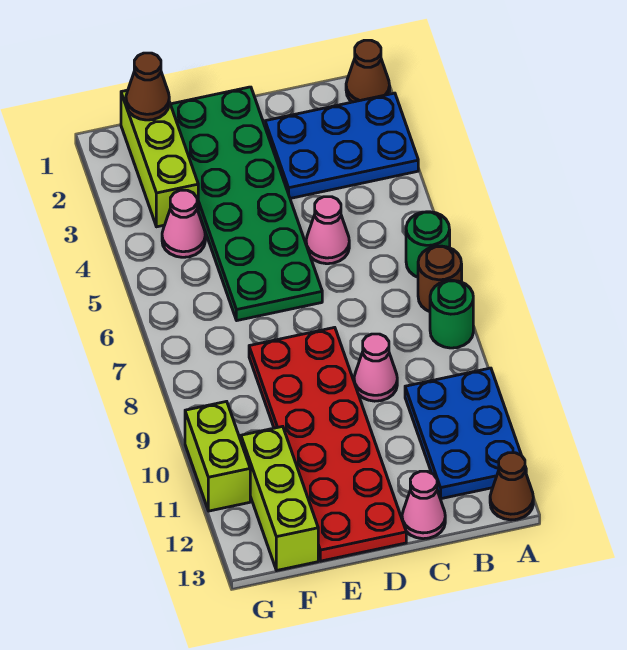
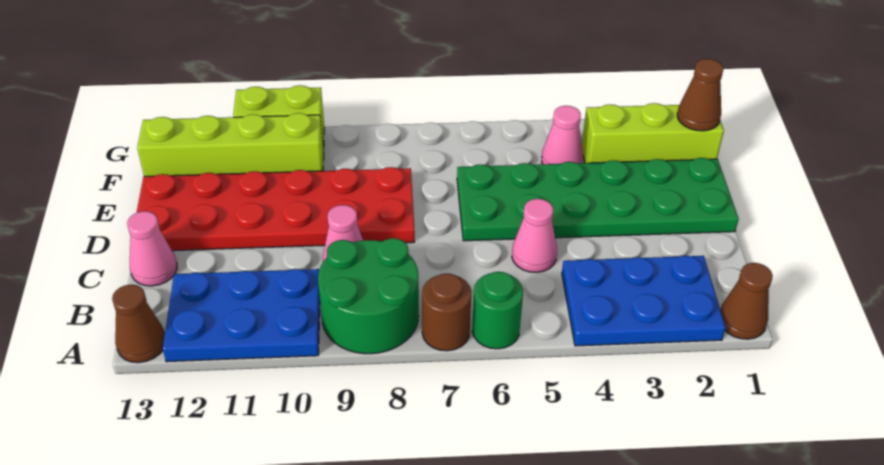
blue 2x3 plate [265,93,418,198] -> blue 2x3 plate turned to [562,256,726,346]
green 1x1 round brick [430,280,473,348] -> green 2x2 round brick [318,238,419,354]
lime 1x3 brick [241,426,318,570] -> lime 1x4 brick [137,113,324,176]

